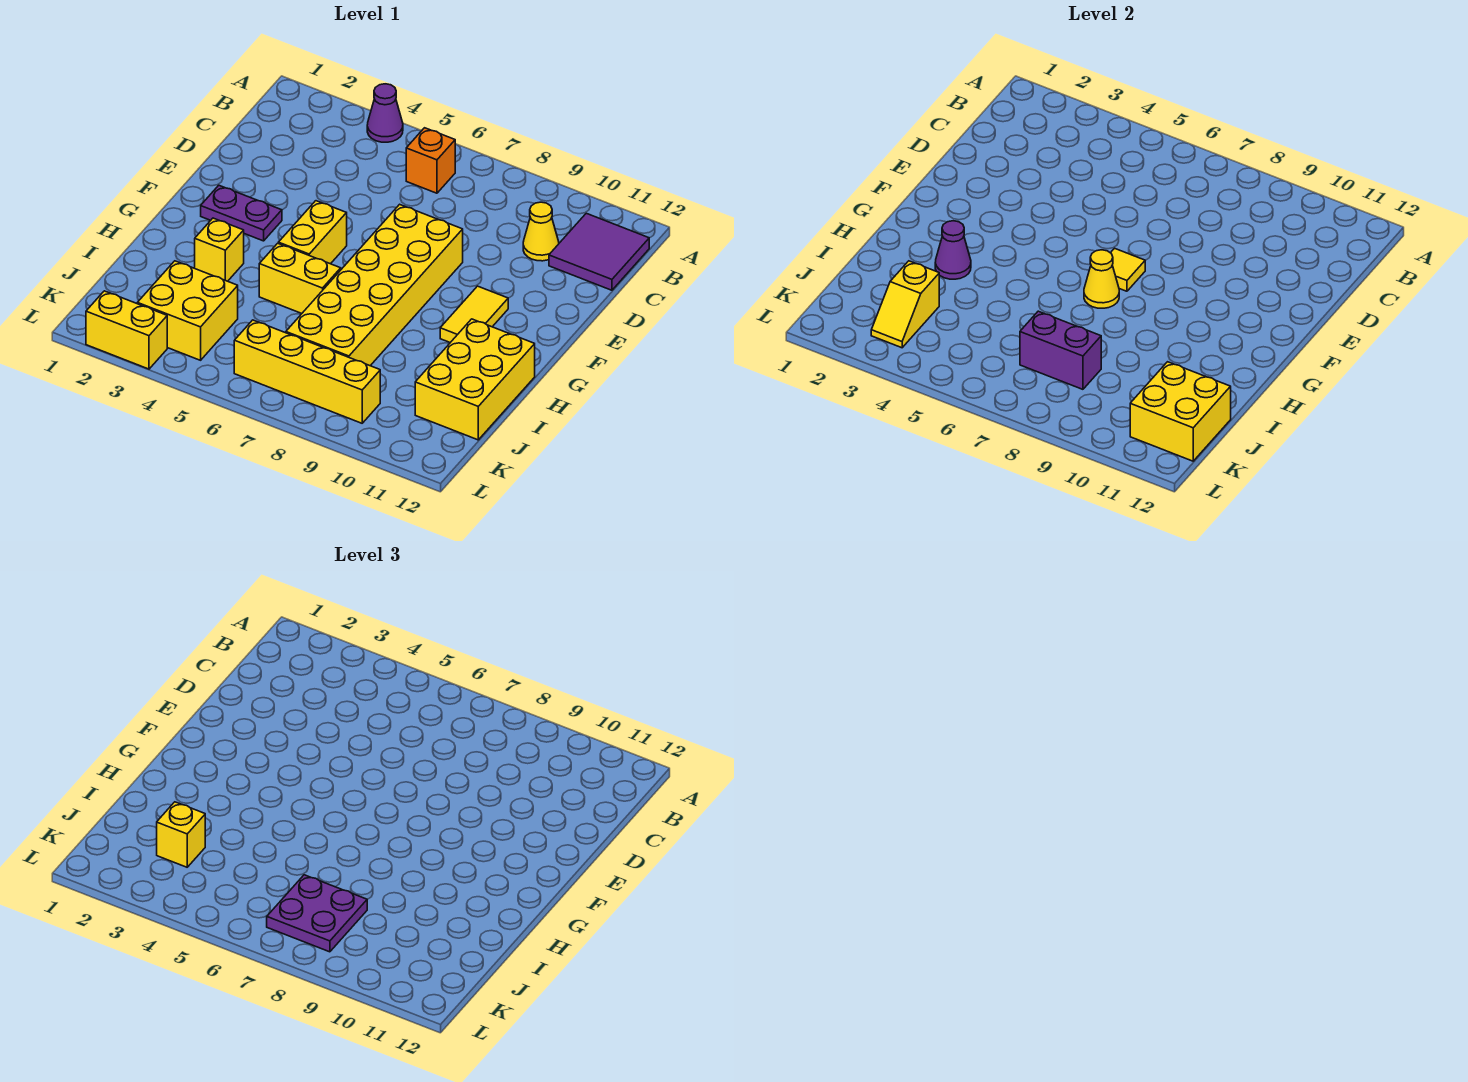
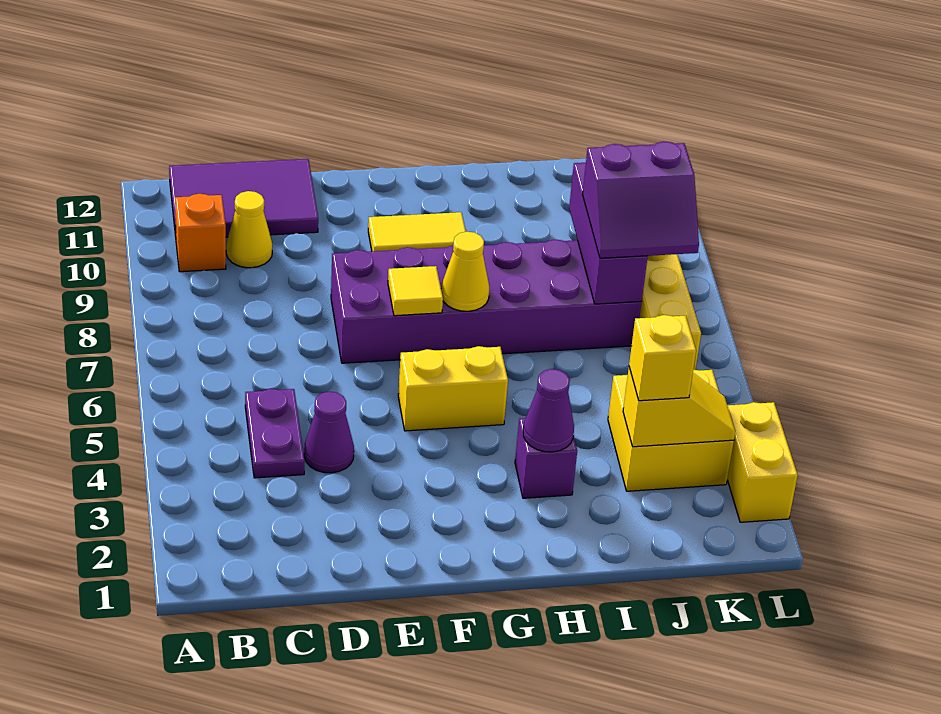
purple 1x1 cone [367,84,403,142] -> purple 1x1 cone moved to [304,392,354,473]
orange 1x1 brick [406,128,455,193] -> orange 1x1 brick moved to [175,194,226,272]
purple 2x2 tile [549,213,649,290] -> purple 2x3 tile [169,159,318,237]
yellow 2x6 brick [286,204,463,366] -> purple 2x6 brick [331,239,642,363]
purple 1x2 plate [201,185,282,241] -> purple 1x2 plate moved to [245,389,305,478]
yellow 1x1 brick [195,218,244,281] -> purple 1x1 brick [515,418,577,498]
yellow 1x2 brick [259,243,341,313] -> none
yellow 2x3 brick [415,319,535,440] -> none
purple 1x2 brick [1020,311,1101,389] -> purple 1x3 brick [569,163,648,304]
purple 2x2 plate [267,875,367,952] -> purple 2x2 slope [582,141,699,258]
yellow 2x2 brick [1130,362,1231,461] -> none

